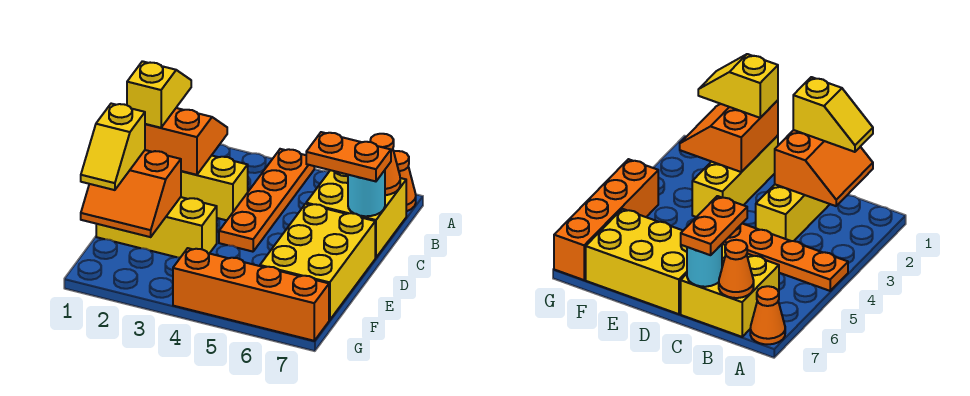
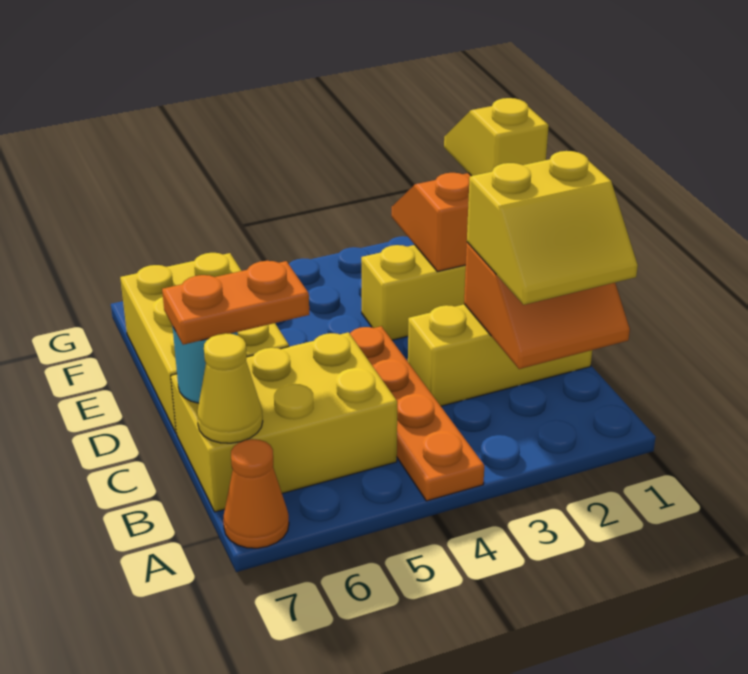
yellow 1x2 slope [127,61,191,128] -> yellow 2x2 slope [467,151,638,305]
yellow 2x2 brick [306,170,406,258] -> yellow 2x3 brick [171,332,397,512]
orange 1x1 cone [370,134,400,195] -> yellow 1x1 cone [197,333,263,443]
orange 1x4 brick [173,248,329,341] -> none

